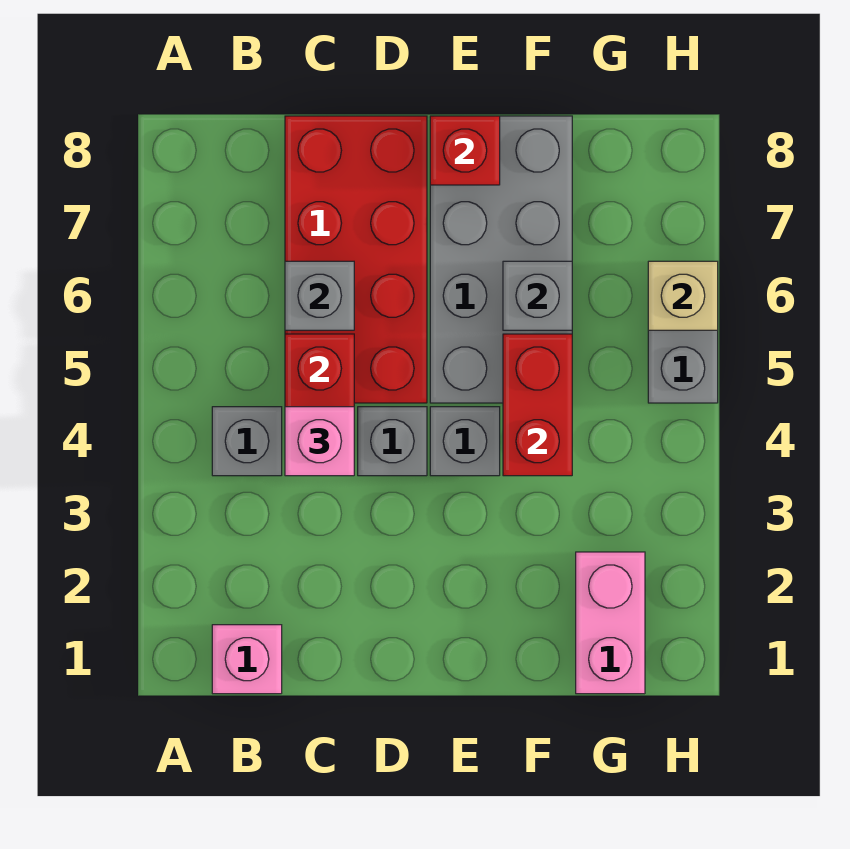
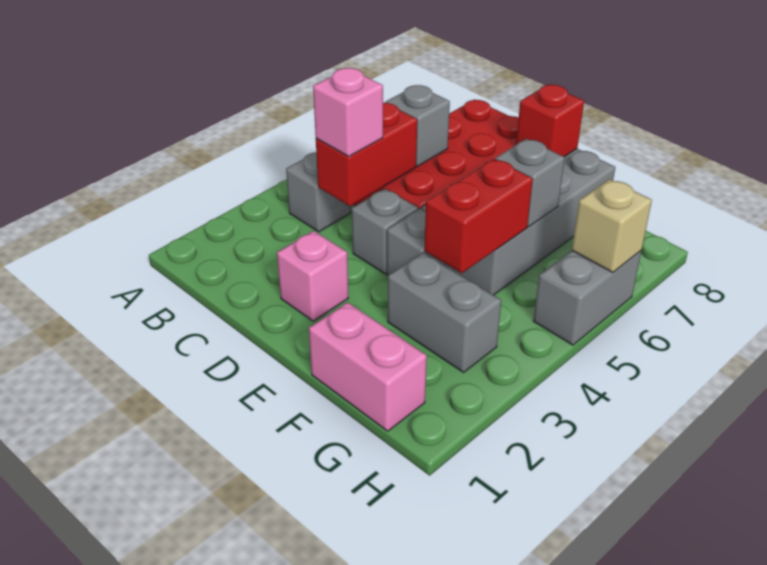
pink 1x1 brick [212,625,282,694] -> pink 1x1 brick moved to [277,231,348,321]
none -> grey 1x2 brick [388,253,501,372]
pink 1x2 brick [576,552,645,694] -> pink 1x2 brick turned to [309,302,427,431]

